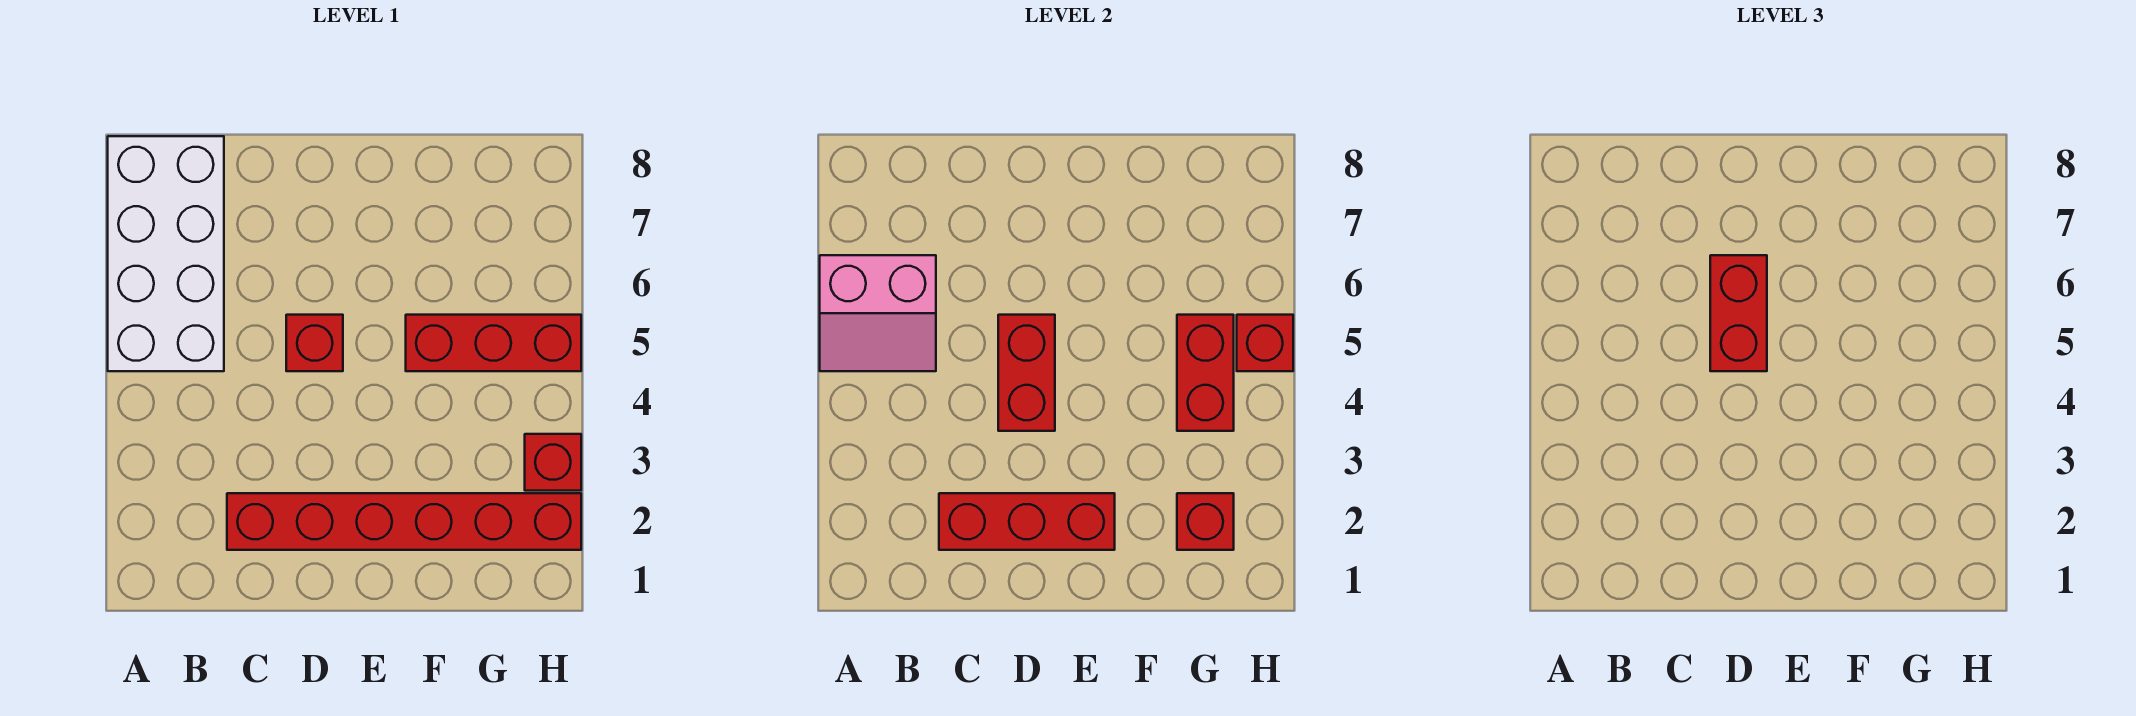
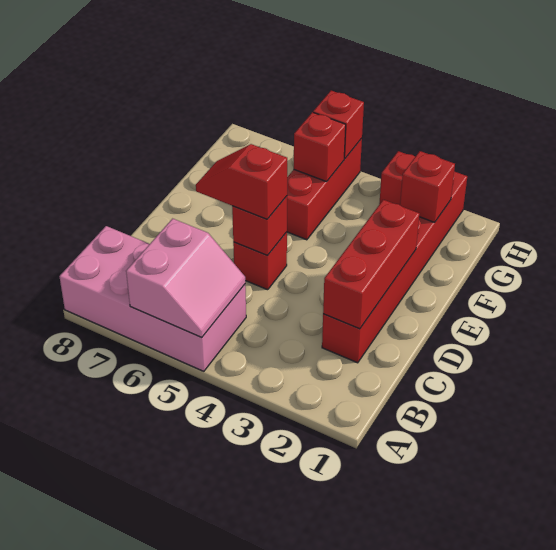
white 2x4 brick [108,136,224,371] -> pink 2x4 brick [59,226,246,371]
red 1x2 brick [998,315,1055,431] -> red 1x1 brick [232,196,287,256]
red 1x2 brick [1710,255,1767,371] -> red 1x2 slope [196,144,287,219]
red 1x2 brick [1177,315,1234,431] -> red 1x1 brick [294,112,346,182]

